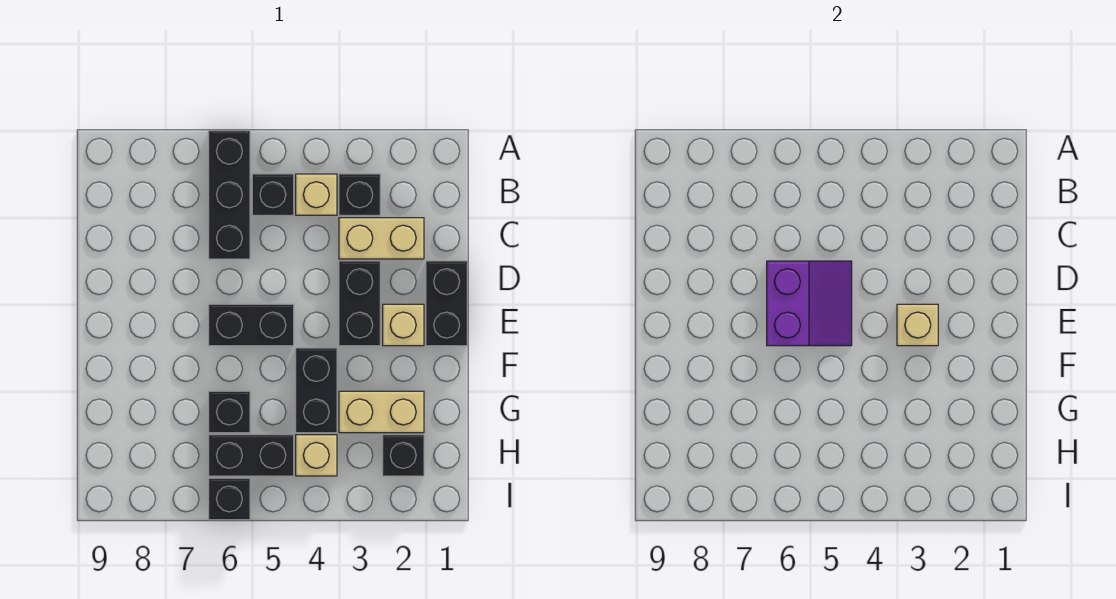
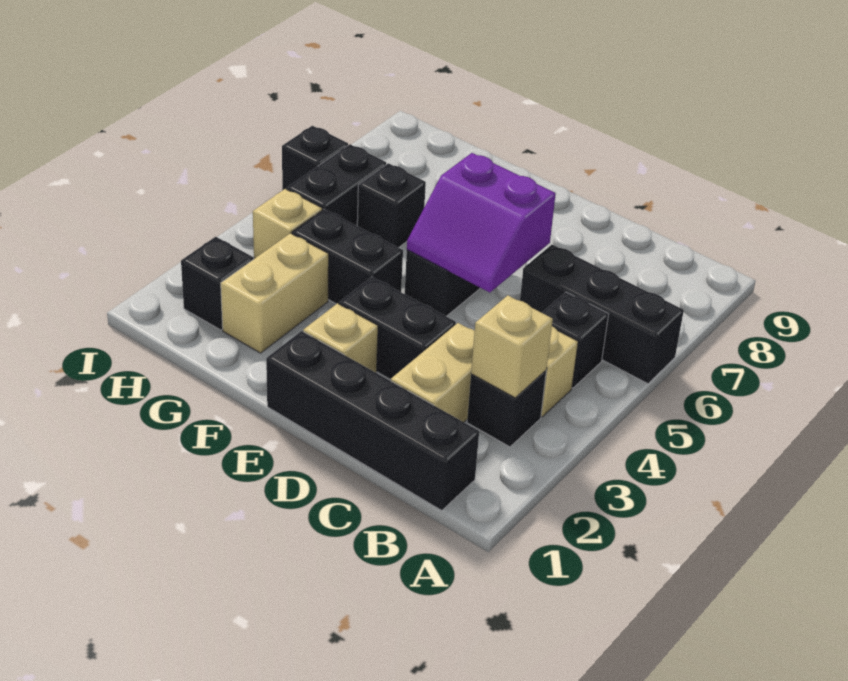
black 1x2 brick [426,261,467,346] -> black 1x4 brick [266,331,479,511]
tan 1x1 brick [897,304,938,346] -> tan 1x1 brick moved to [471,295,553,398]

